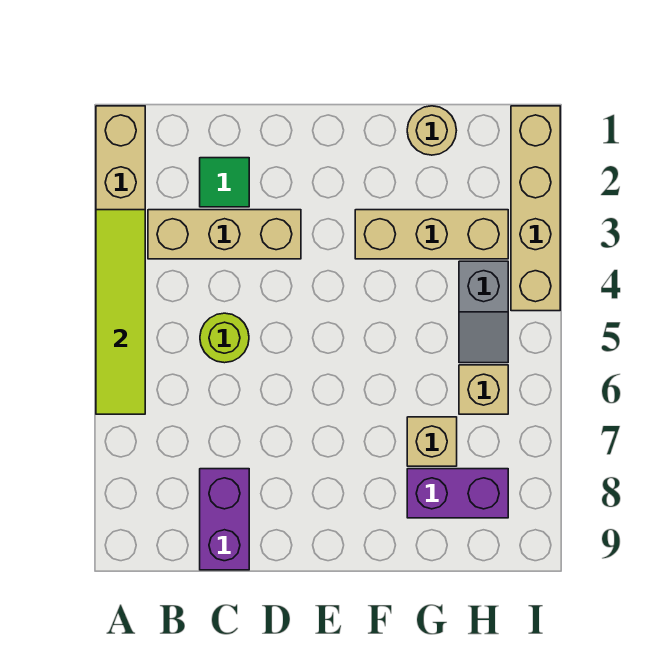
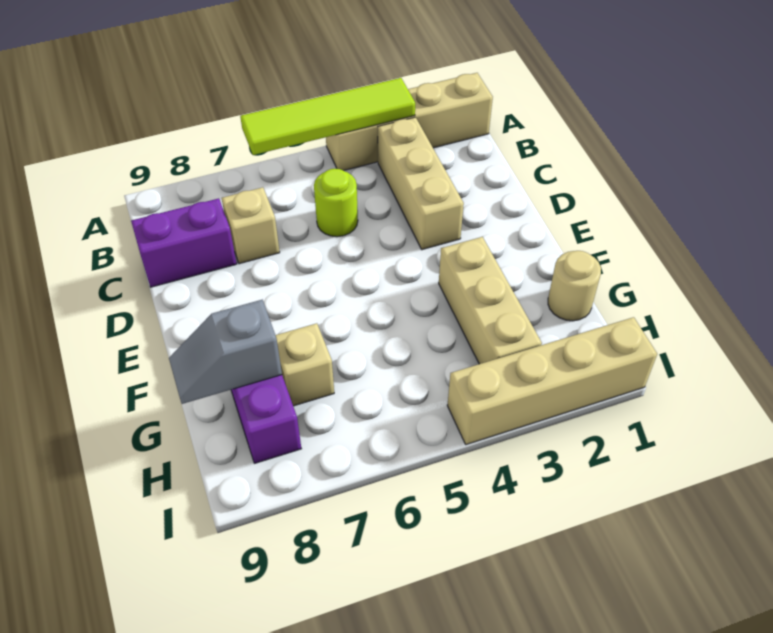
green 1x1 tile [200,158,249,207] -> none
grey 1x2 slope [459,261,508,363] -> grey 1x2 slope moved to [169,300,282,404]
tan 1x1 brick [459,365,508,414] -> tan 1x1 brick moved to [222,187,280,264]

